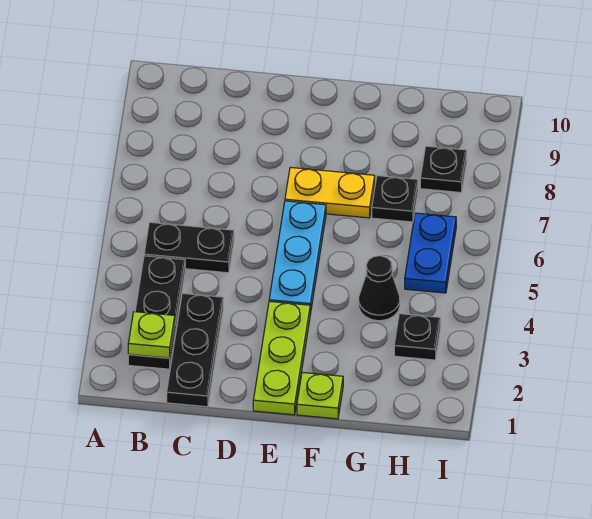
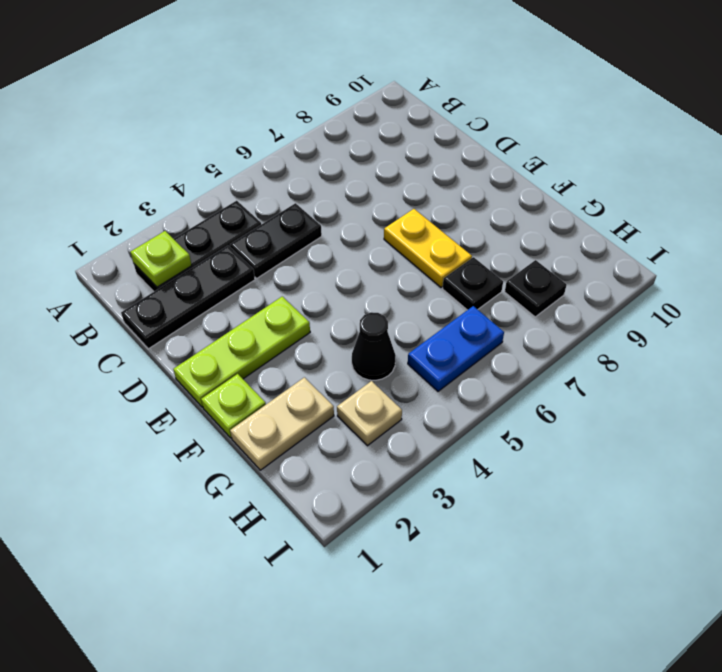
black 1x2 plate [144,222,234,273] -> black 1x2 plate turned to [230,203,322,278]
cyan 1x3 plate [269,201,326,314] -> none
none -> tan 1x2 plate [230,377,334,470]
black 1x1 plate [394,314,441,360] -> tan 1x1 plate [337,381,402,446]

